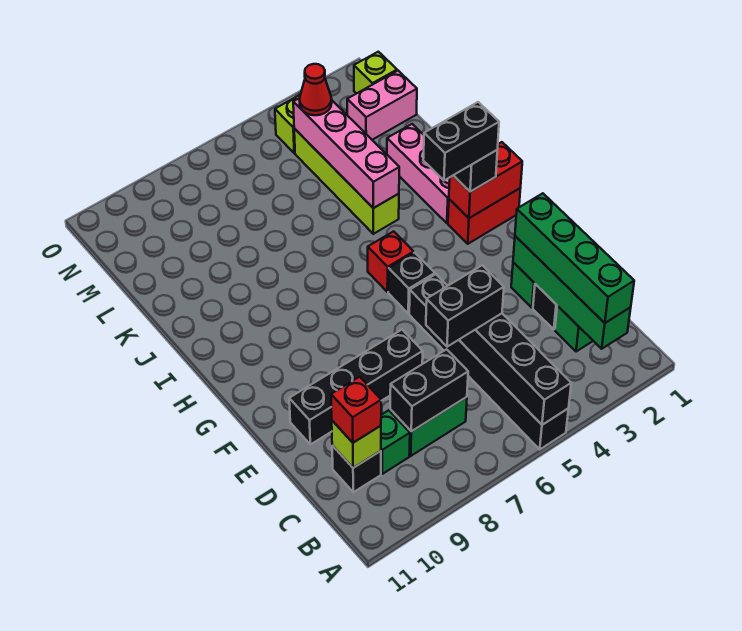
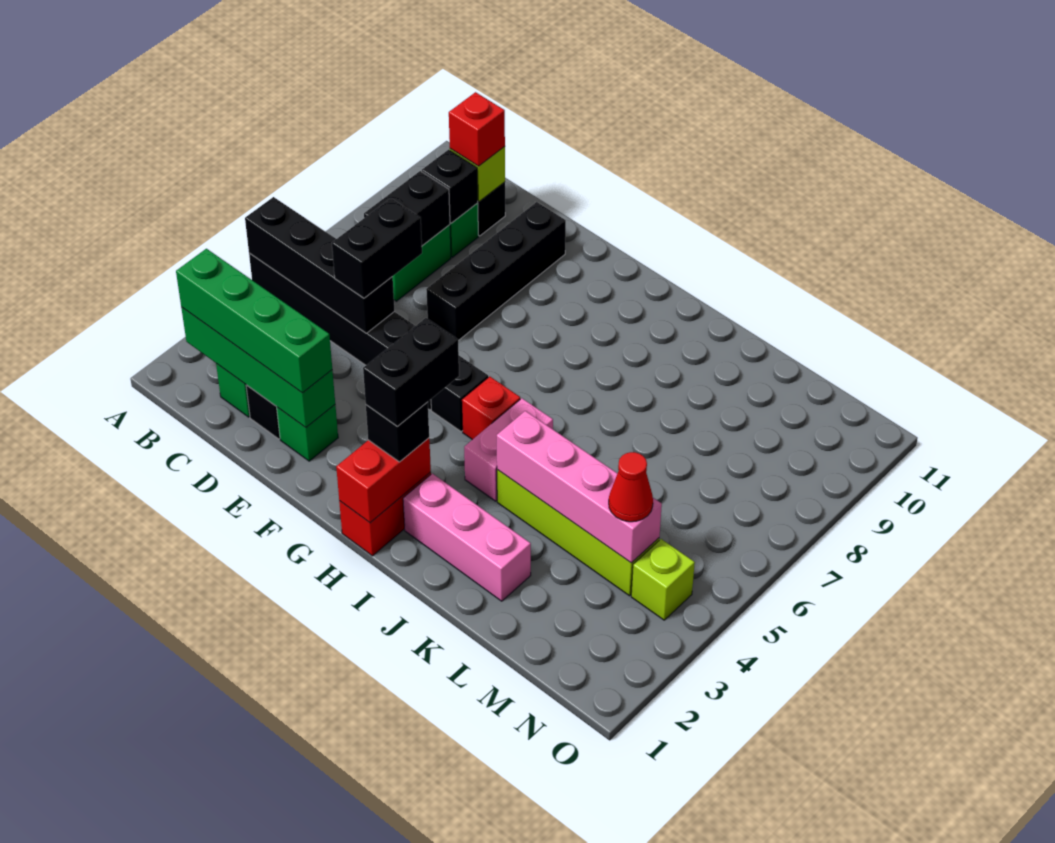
none -> black 1x1 brick [422,150,478,223]
pink 1x2 brick [347,71,417,140] -> pink 1x2 brick moved to [464,398,553,501]
lime 1x1 brick [354,52,397,94] -> none

